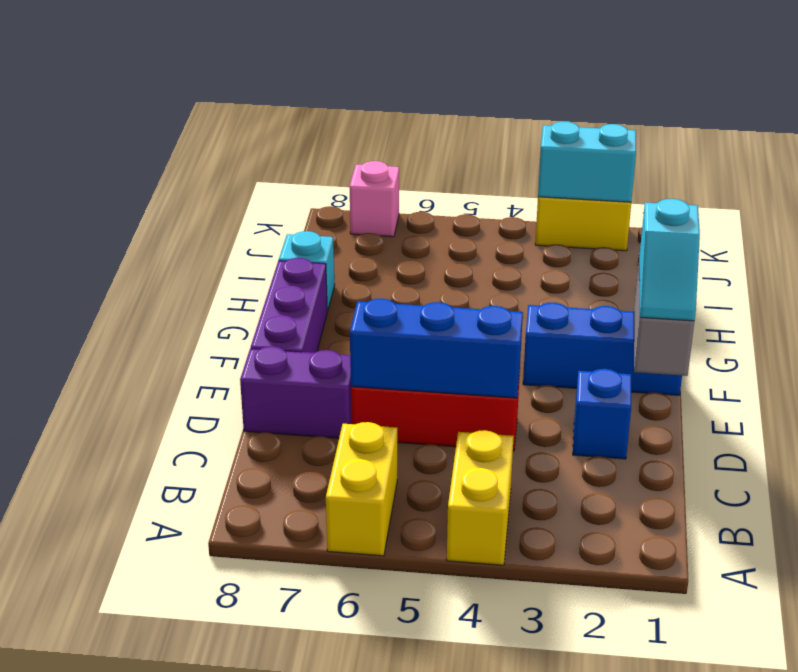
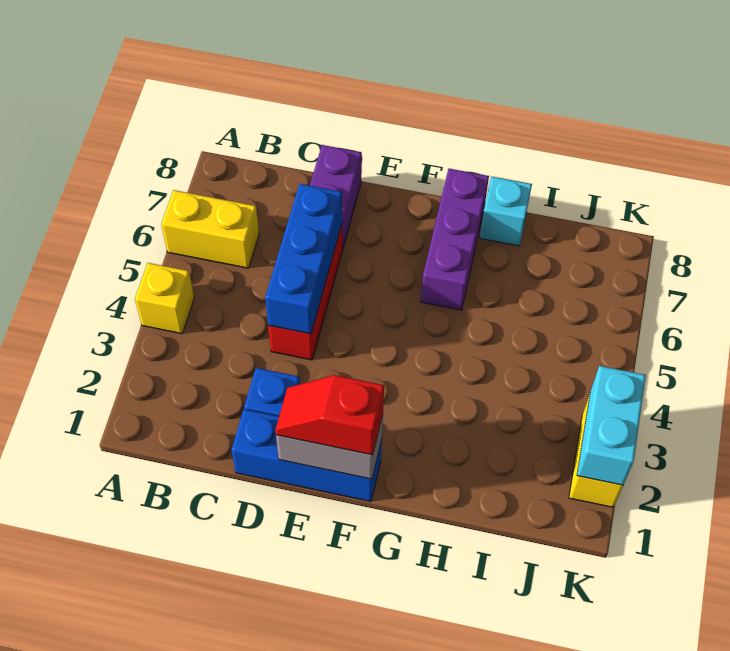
yellow 1x2 brick [447,430,514,565] -> yellow 1x1 brick [135,263,194,334]
cyan 1x2 slope [639,199,700,321] -> red 1x2 slope [275,375,384,455]
purple 1x3 brick [251,258,327,353] -> purple 1x3 brick turned to [421,169,489,310]
blue 1x3 brick [523,303,682,395] -> blue 1x3 brick turned to [231,409,382,501]
pink 1x1 brick [350,161,399,237] -> none

